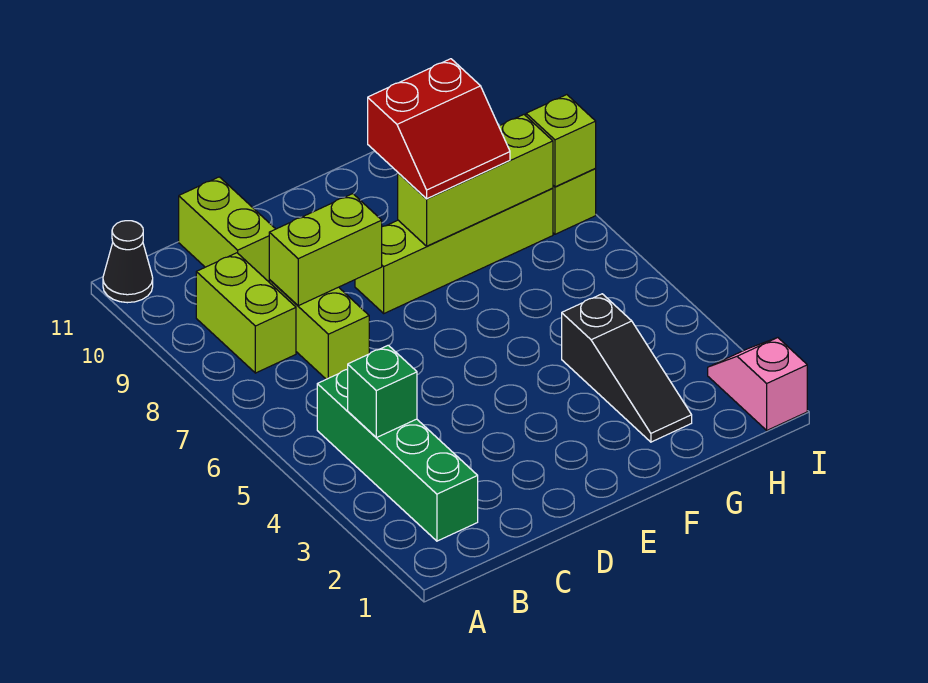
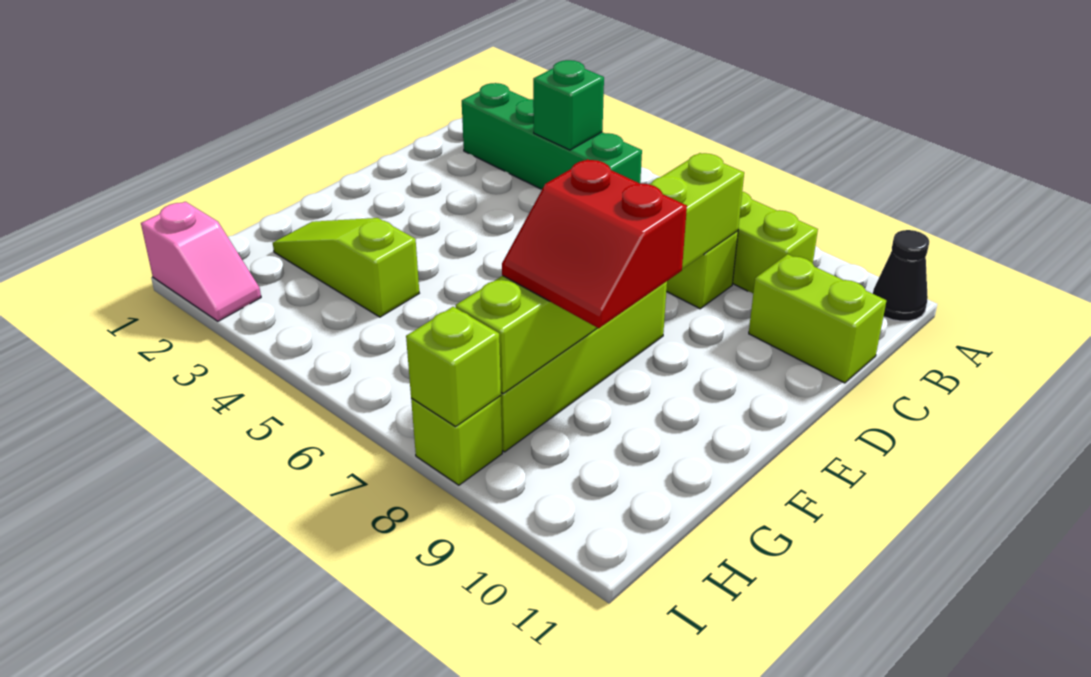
red 2x2 slope [368,59,510,199] -> red 2x2 slope turned to [502,159,687,328]
black 1x3 slope [562,294,692,442] -> lime 1x3 slope [273,218,419,317]

